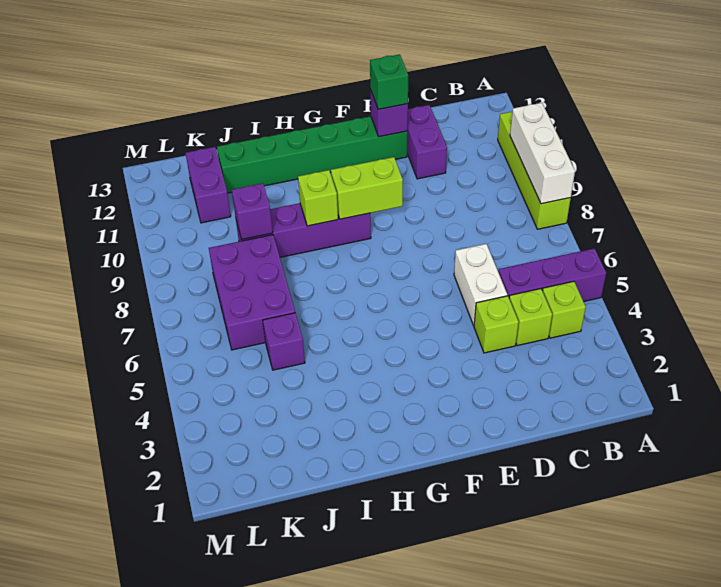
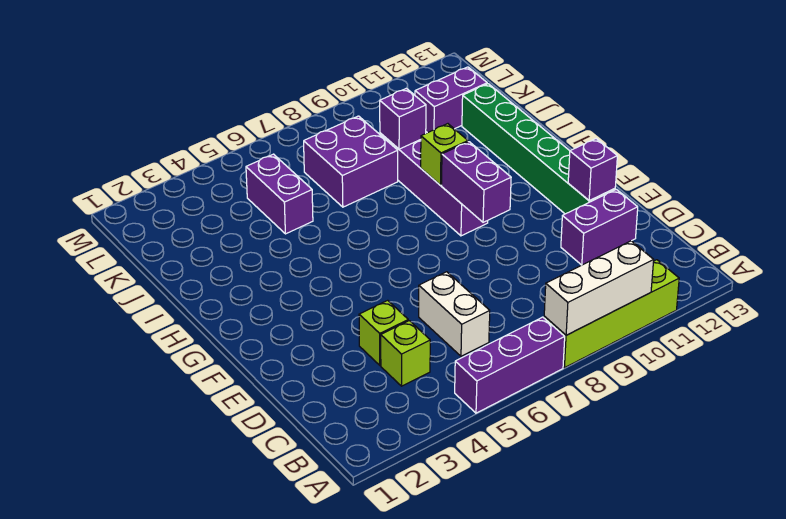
purple 1x3 brick [498,248,606,302] -> purple 1x3 brick turned to [455,317,565,413]
lime 1x1 brick [542,281,586,338] -> none
white 1x2 brick [454,244,507,326] -> white 1x2 brick turned to [419,272,490,356]
green 1x1 brick [370,54,408,109] -> none
lime 1x2 brick [331,157,403,219] -> purple 1x2 brick [442,142,511,222]
purple 1x1 brick [263,313,305,370] -> purple 1x2 brick [246,154,313,234]
purple 2x3 brick [209,235,295,350] -> purple 2x2 brick [304,116,398,207]

